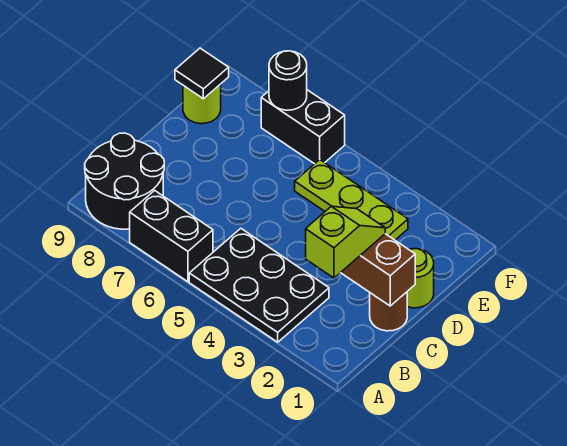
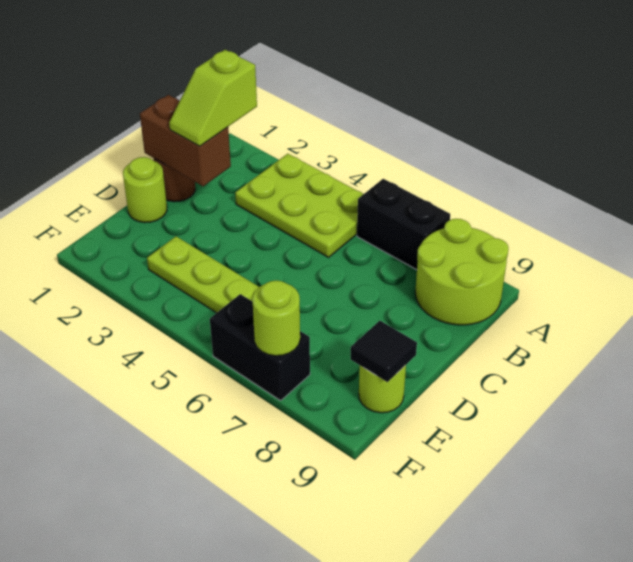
black 2x3 plate [189,228,329,342] -> lime 2x3 plate [235,154,363,257]
black 2x2 round brick [85,133,164,229] -> lime 2x2 round brick [415,219,509,325]
black 1x1 round brick [269,51,307,110] -> lime 1x1 round brick [252,280,300,356]

